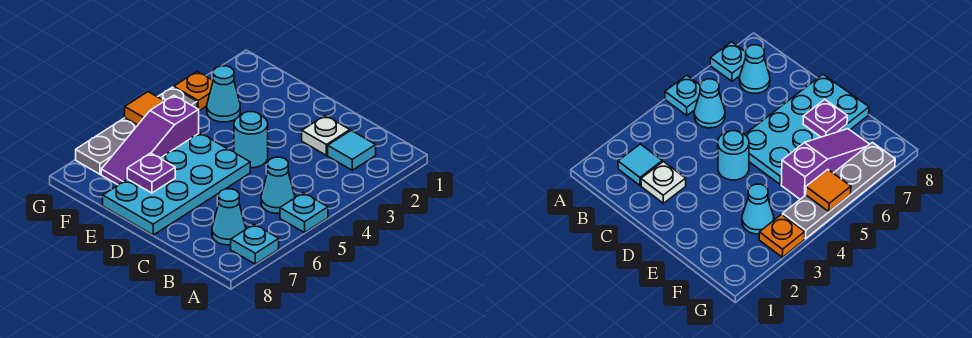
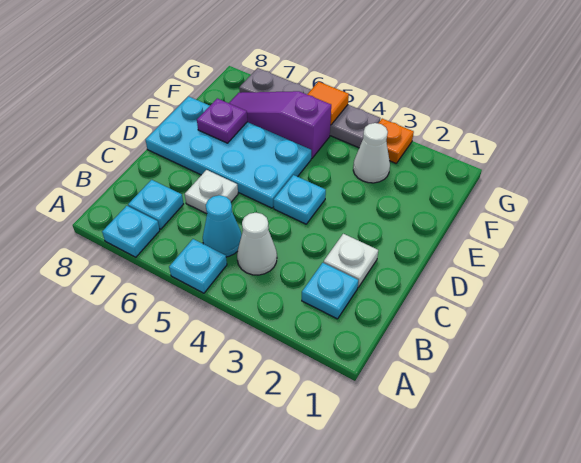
cyan 1x1 tile [328,131,376,170] -> cyan 1x1 plate [302,263,358,319]
none -> white 1x1 cone [237,213,277,275]
cyan 1x1 cone [212,189,246,245] -> cyan 1x1 plate [128,180,183,229]
none -> white 1x1 plate [185,170,238,214]
cyan 1x1 round brick [234,112,268,168] -> cyan 1x1 plate [274,175,326,224]
cyan 1x1 cone [207,66,240,122] -> white 1x1 cone [353,123,390,183]

